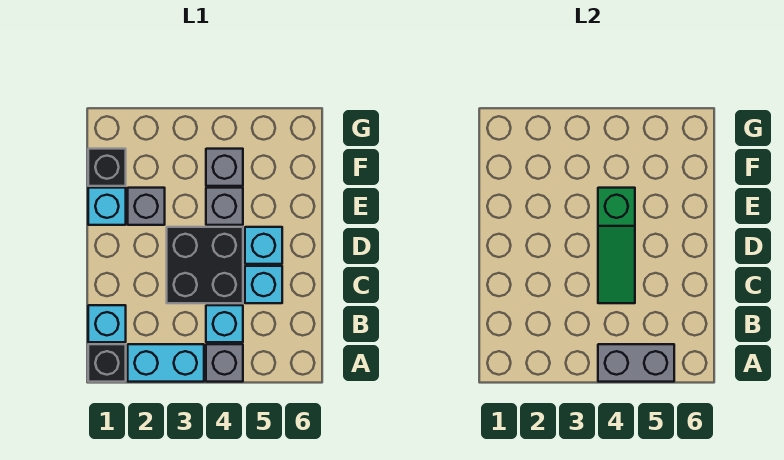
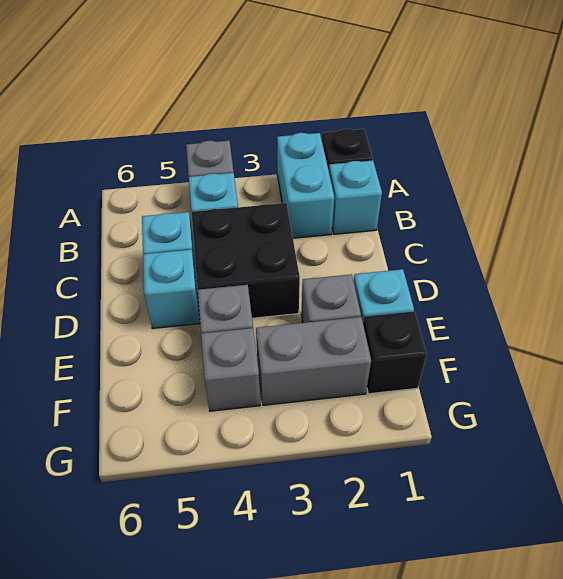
cyan 1x2 brick [128,344,204,382] -> cyan 1x2 brick turned to [277,133,334,238]
grey 1x2 brick [598,344,674,382] -> grey 1x2 brick moved to [256,317,371,405]
green 1x3 slope [598,188,635,303] -> none

